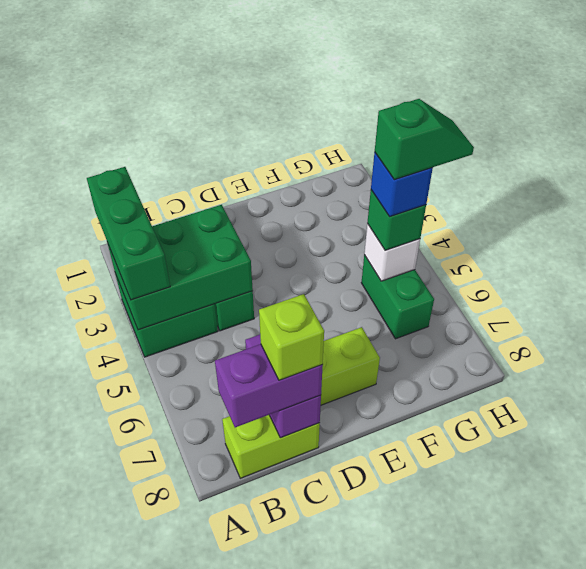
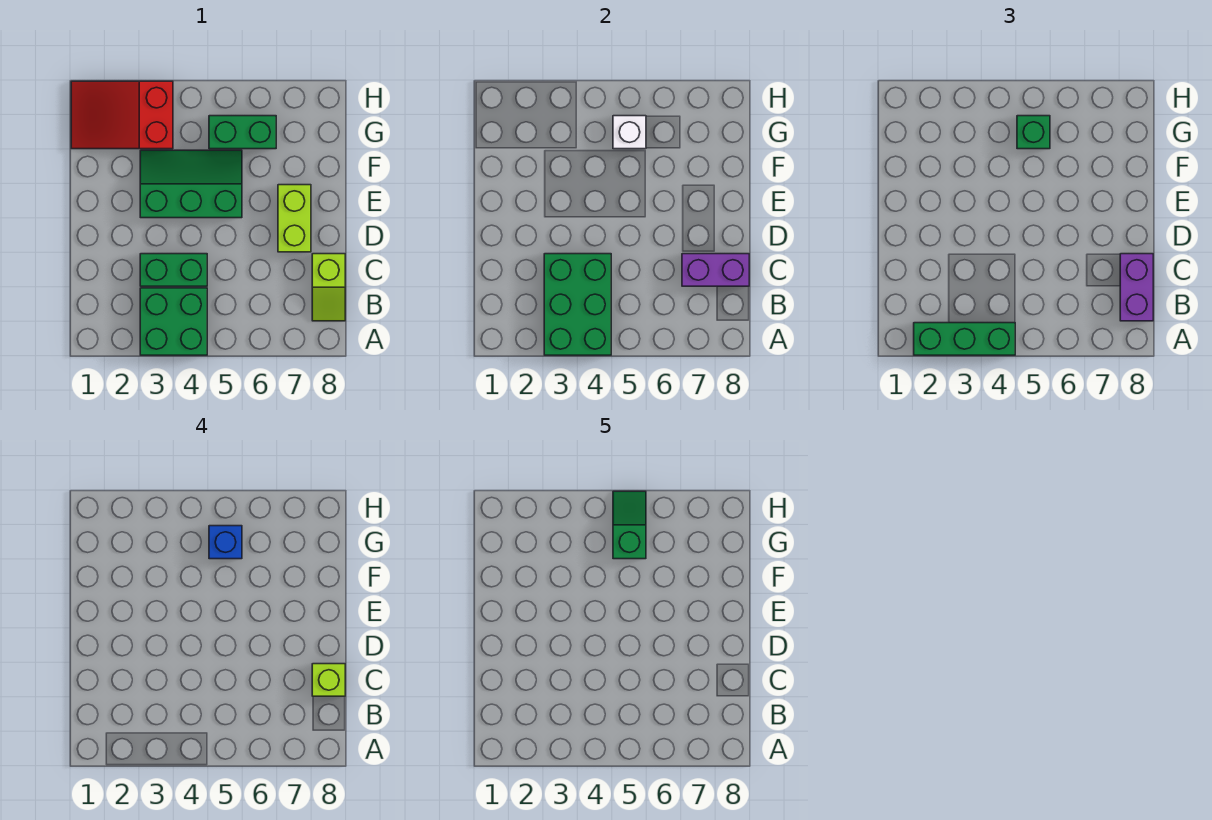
lime 1x2 brick [222,415,320,478] -> lime 1x2 slope [312,254,345,321]
none -> green 2x3 slope [140,150,242,218]
none -> red 2x3 slope [71,81,173,149]

